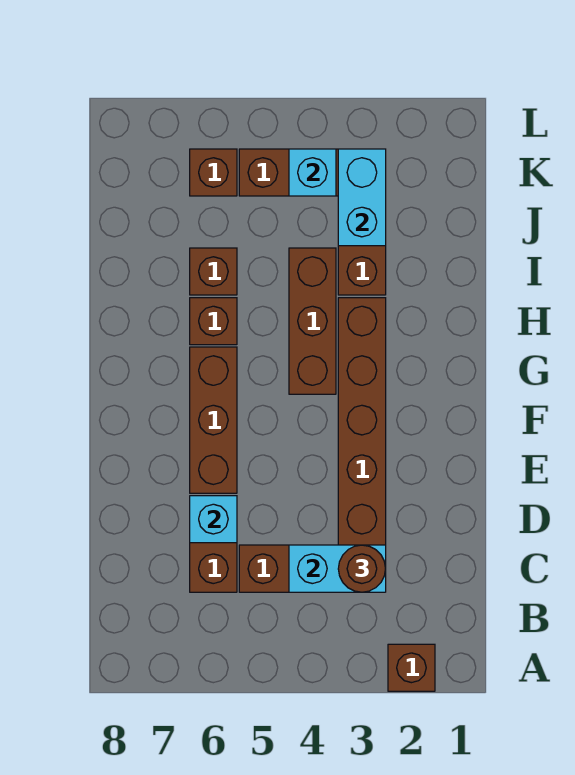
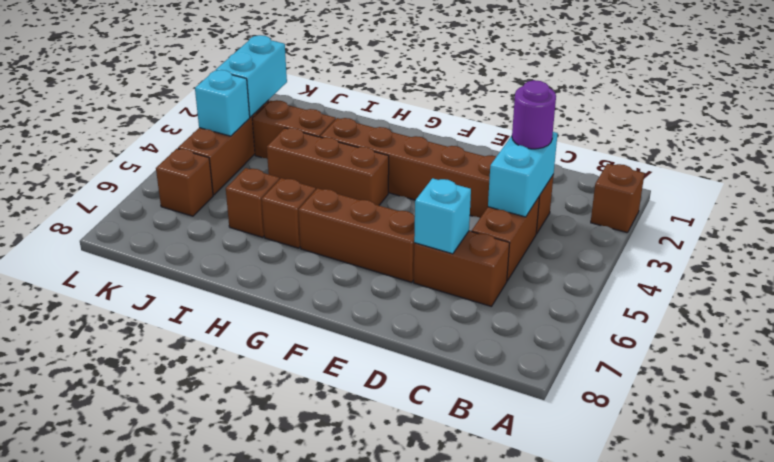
brown 1x1 round brick [338,545,386,592] -> purple 1x1 round brick [512,80,556,149]
cyan 1x2 brick [338,149,386,246] -> cyan 1x2 brick turned to [216,35,287,117]

